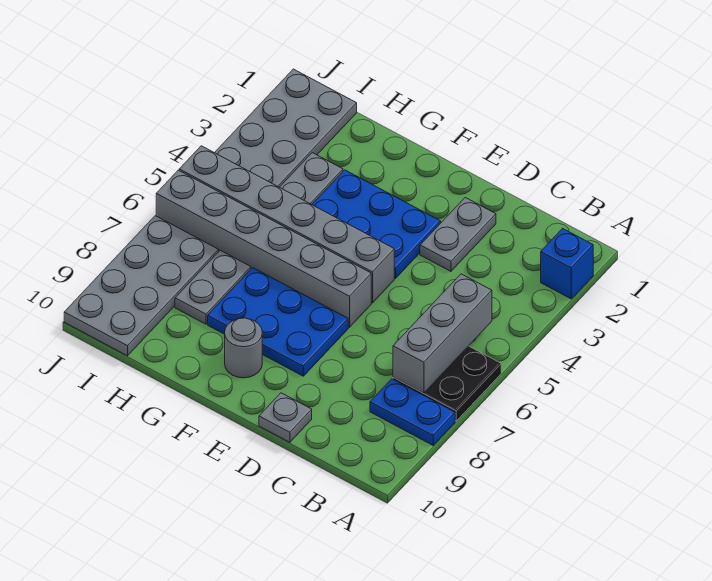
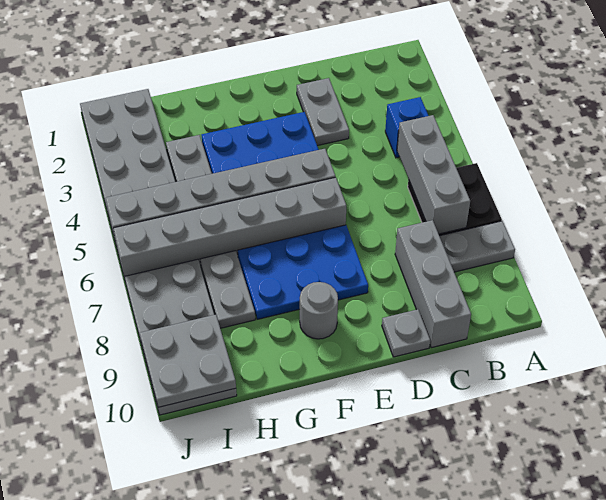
blue 1x1 brick [541,228,593,299] -> blue 1x1 brick moved to [385,97,428,158]
blue 1x2 plate [370,379,455,445] -> grey 1x2 plate [440,221,515,272]
none -> grey 1x3 brick [395,220,471,348]
none -> grey 2x2 plate [140,315,236,407]

